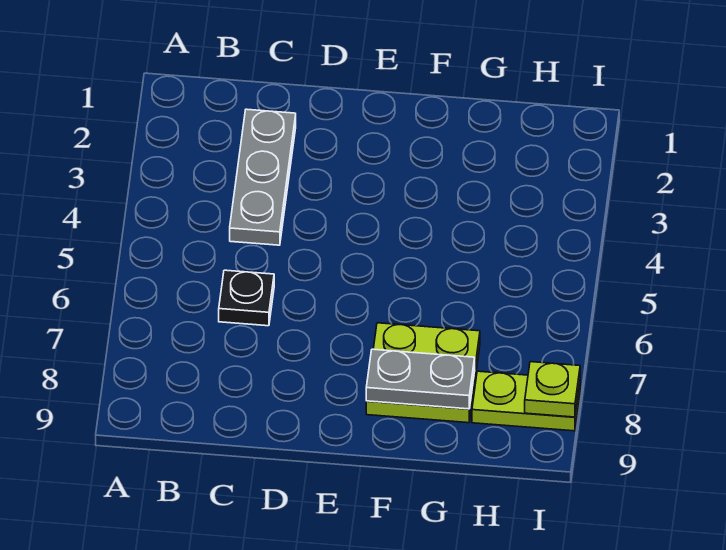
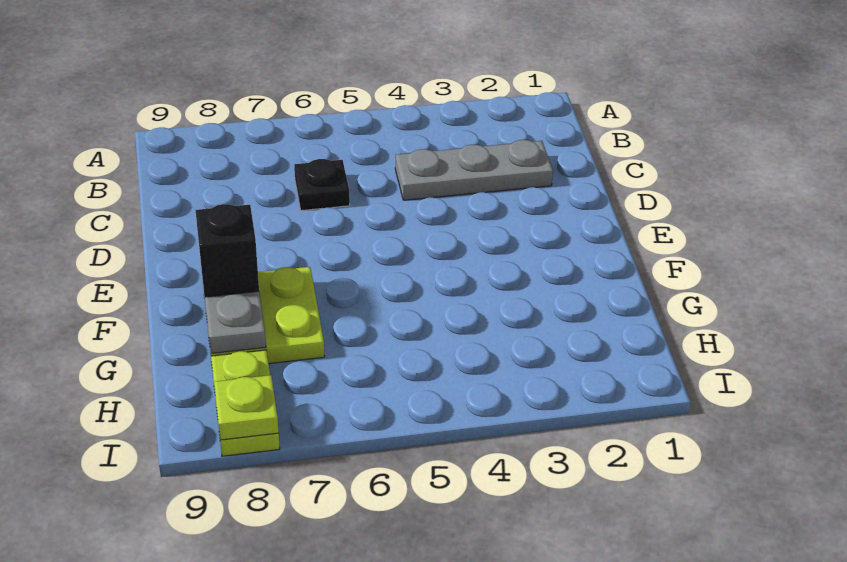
none -> black 1x1 brick [195,204,259,297]

